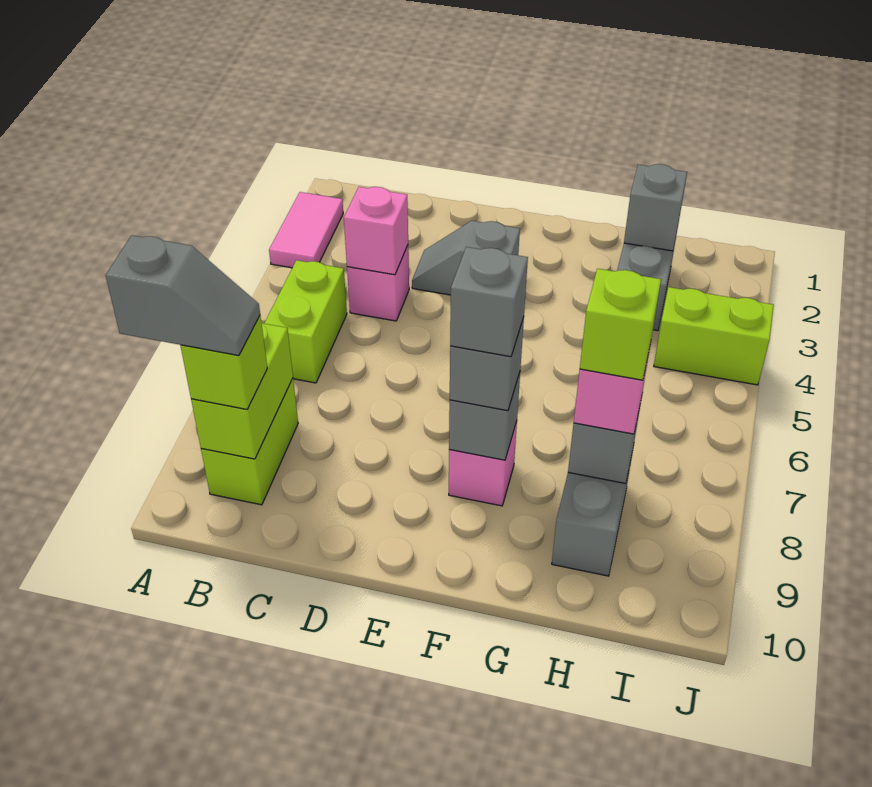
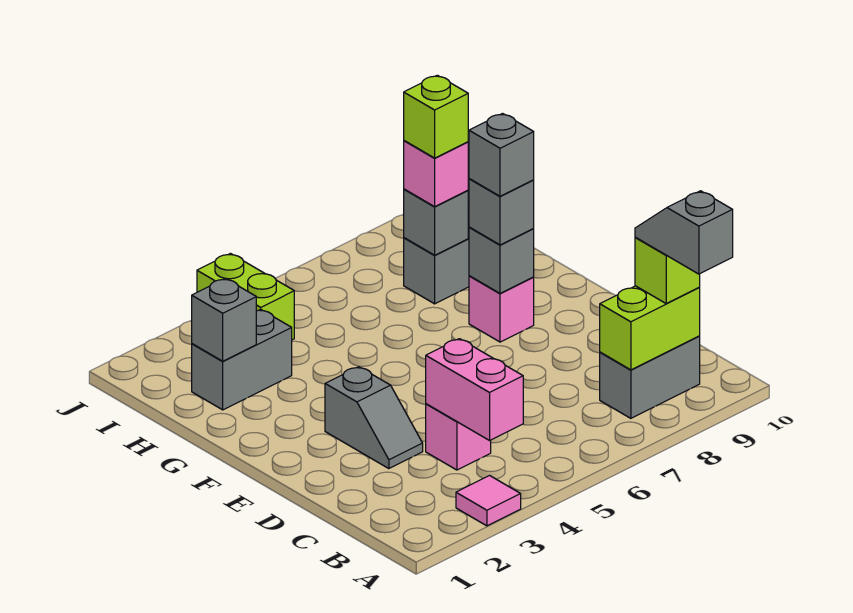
pink 1x2 tile [269,192,343,268] -> pink 1x1 tile [456,476,521,526]
lime 1x2 brick [264,260,347,383] -> none
lime 1x2 brick [201,379,298,505] -> grey 1x2 brick [600,336,700,418]
pink 1x1 brick [344,187,408,275] -> pink 1x2 brick [426,339,523,440]

